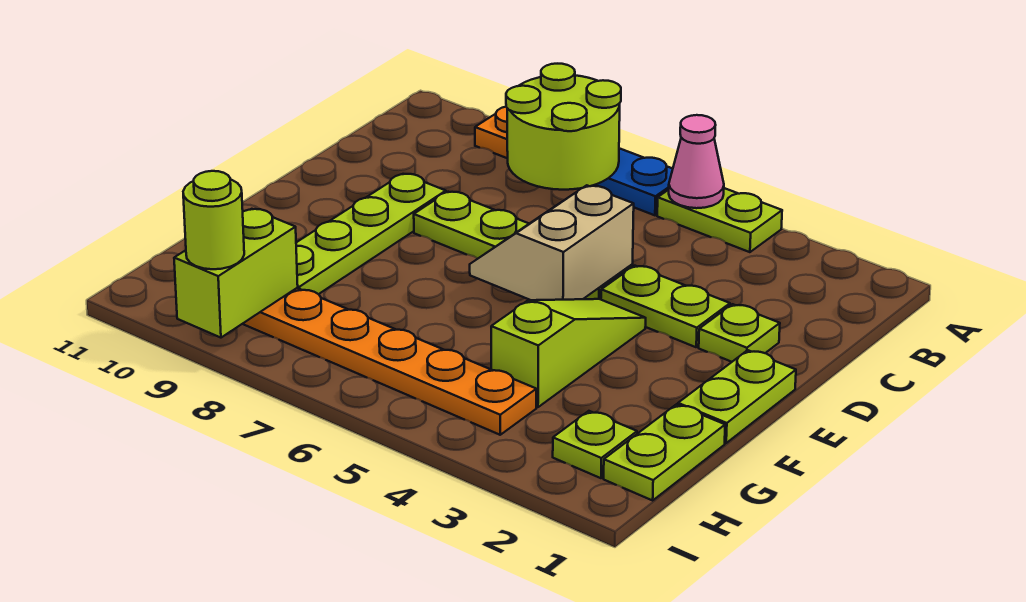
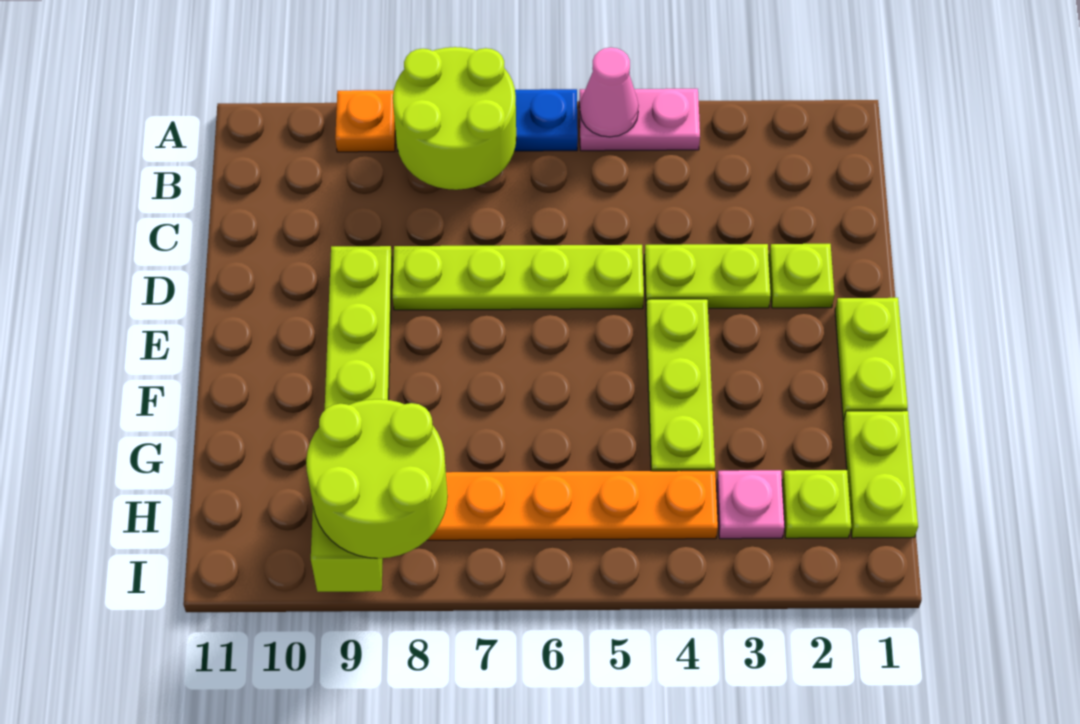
lime 1x2 plate [657,188,782,252] -> pink 1x2 plate [579,89,700,151]
tan 2x2 slope [470,185,634,300] -> none
lime 1x3 slope [491,299,646,407] -> lime 1x3 plate [646,299,715,471]
none -> pink 1x1 plate [717,470,785,539]
lime 1x1 round brick [183,171,244,269] -> lime 2x2 round brick [306,399,448,558]

